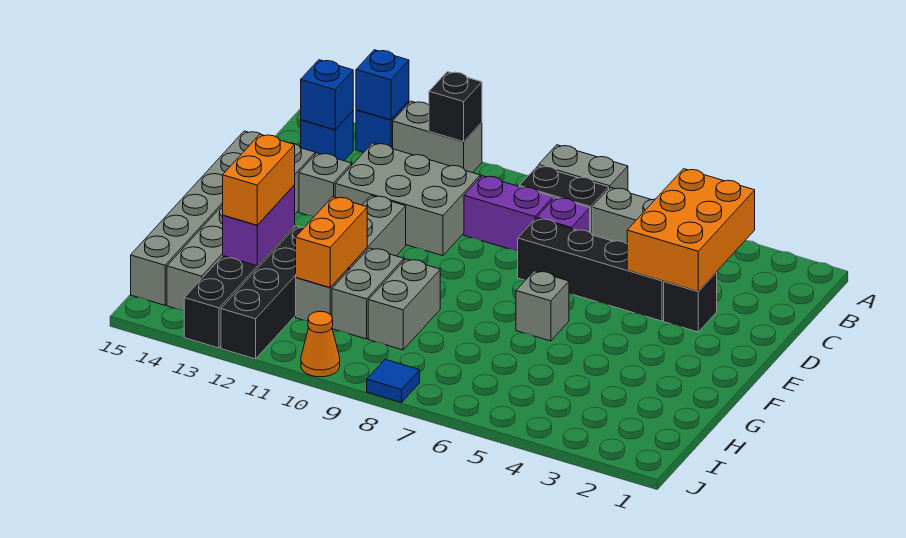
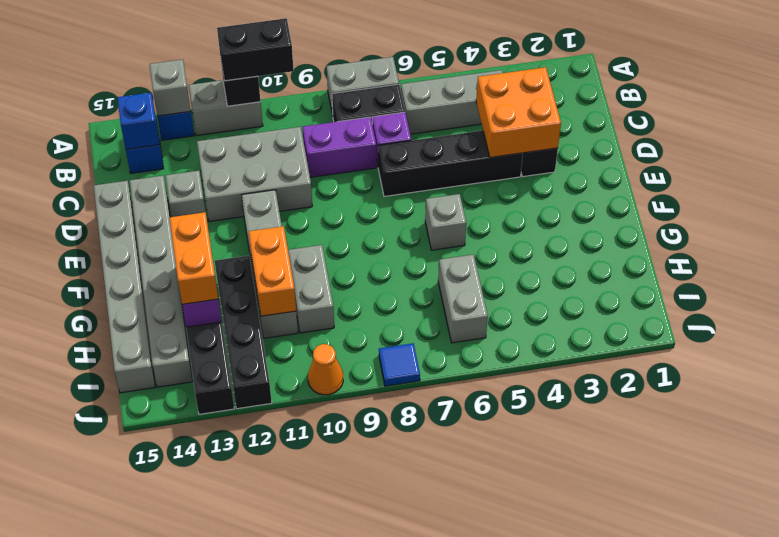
none -> black 1x2 brick [217,18,294,81]
blue 1x1 brick [356,50,409,120] -> grey 1x1 brick [149,59,191,116]
orange 2x3 brick [627,169,755,291] -> orange 2x2 brick [476,67,561,158]
grey 1x2 brick [368,259,440,350] -> grey 1x2 brick moved to [438,255,488,343]

